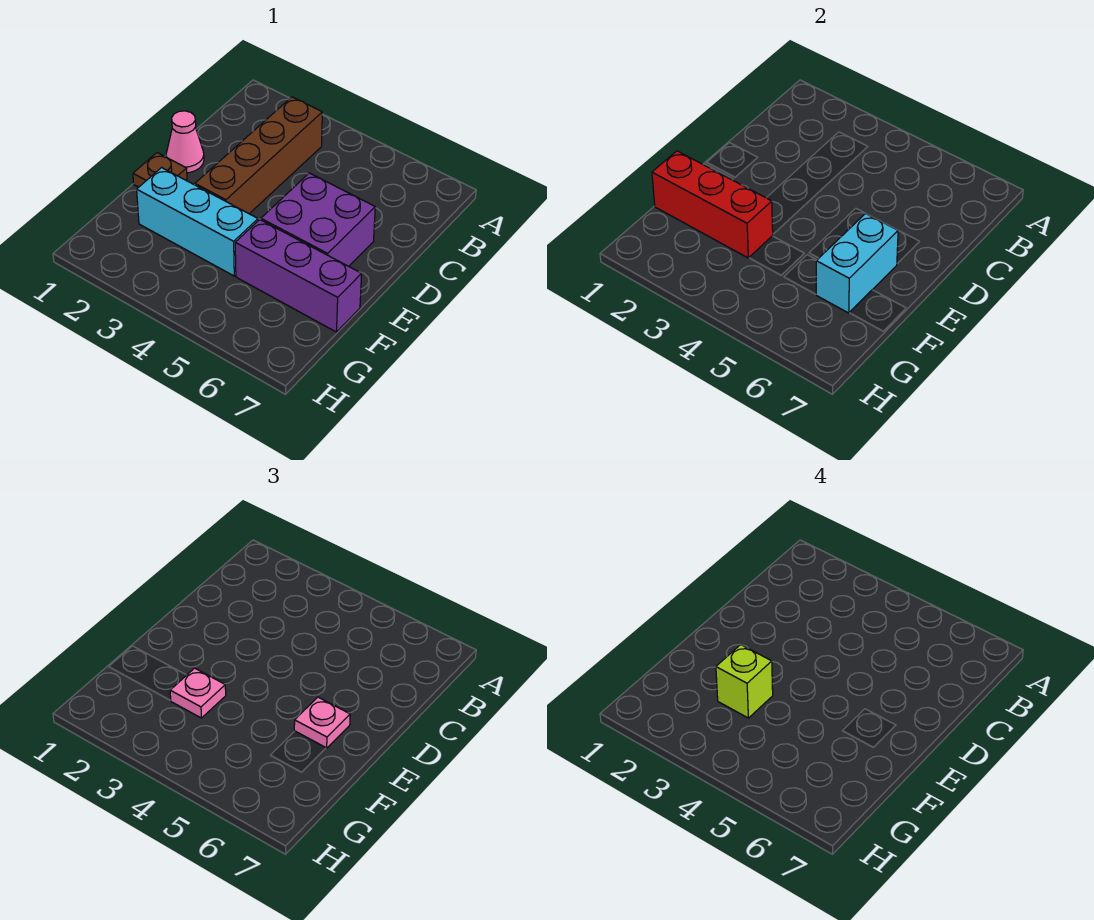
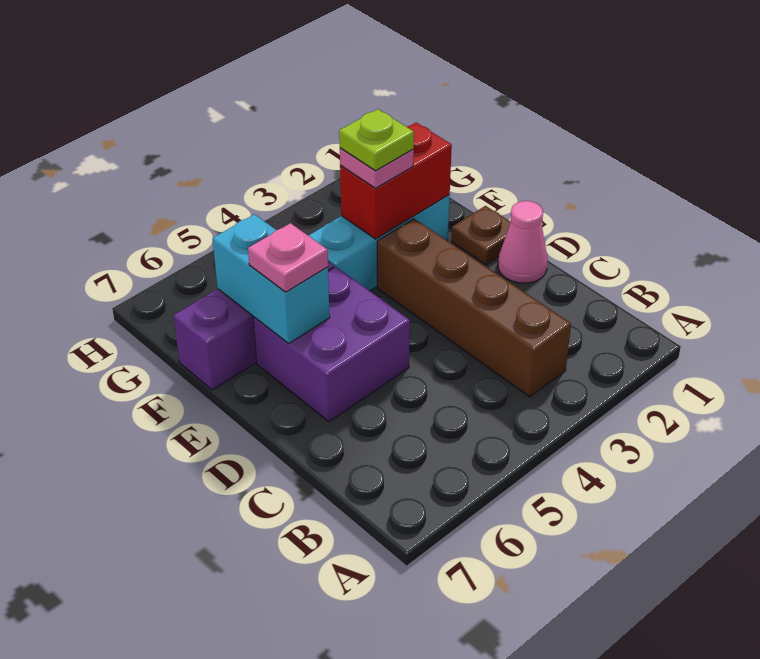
red 1x3 brick [652,151,773,258] -> red 1x2 brick [340,123,452,239]
lime 1x1 brick [716,645,773,718] -> lime 1x1 plate [339,109,414,171]

